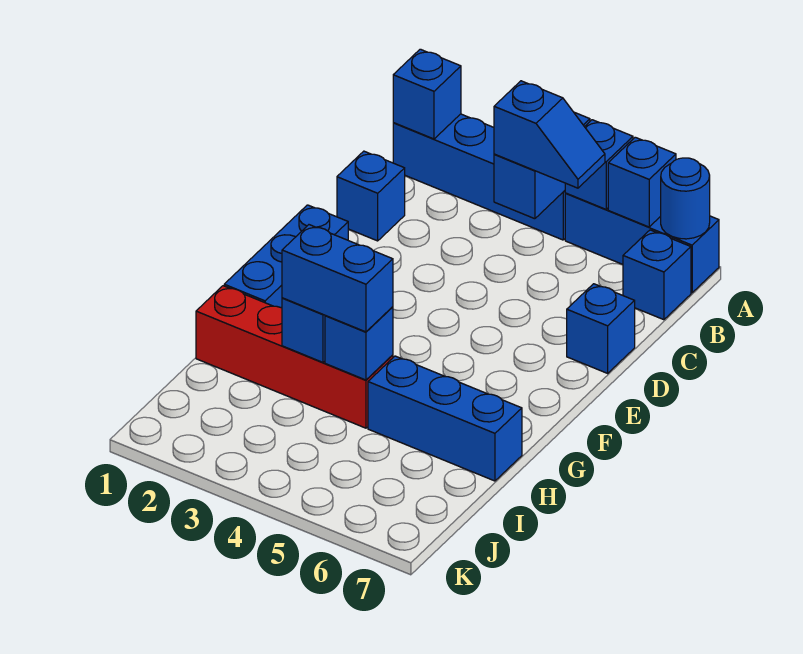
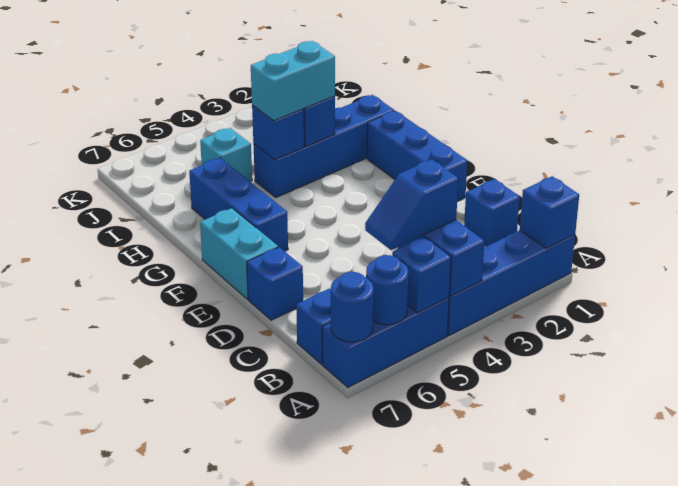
blue 1x1 brick [608,137,676,227] -> blue 1x1 round brick [366,255,409,325]
none -> cyan 1x2 brick [200,208,278,299]
red 1x4 brick [196,286,393,428] -> blue 1x4 brick [253,95,394,198]
blue 1x2 brick [282,225,393,332] -> cyan 1x2 brick [251,41,335,121]
blue 1x3 brick [368,356,522,481] -> blue 1x3 brick turned to [189,158,288,251]
none -> cyan 1x1 brick [200,128,252,182]

